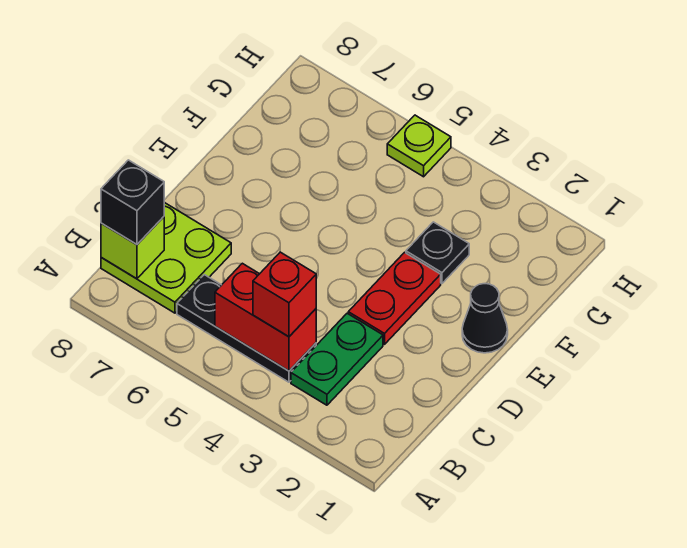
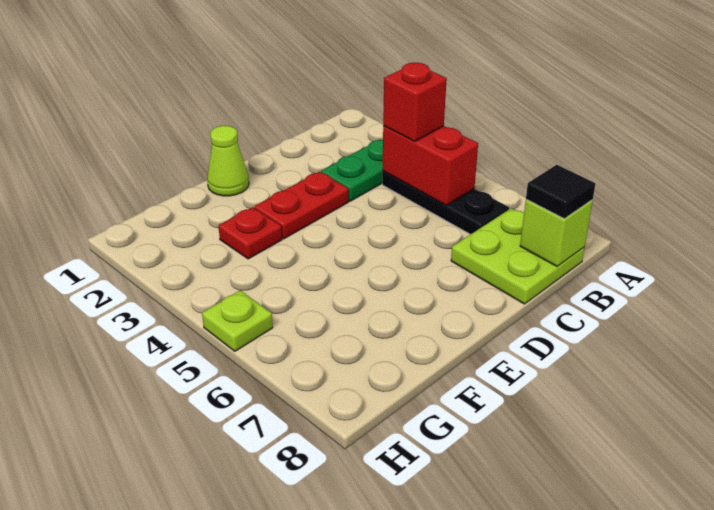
black 1x1 brick [101,160,164,245] -> black 1x1 tile [526,165,595,219]
black 1x1 cone [462,284,508,353] -> lime 1x1 cone [207,126,249,196]
black 1x1 plate [406,222,469,283] -> red 1x1 plate [219,207,282,259]

